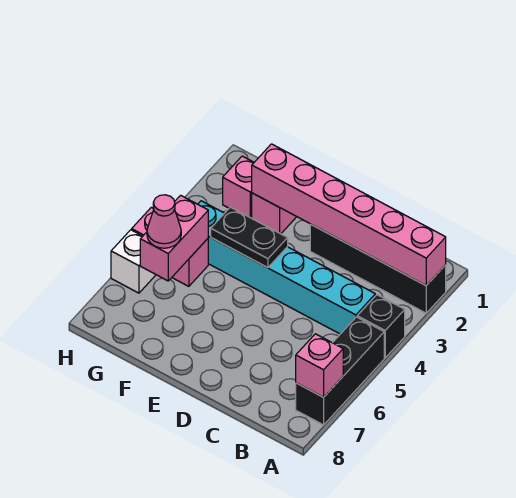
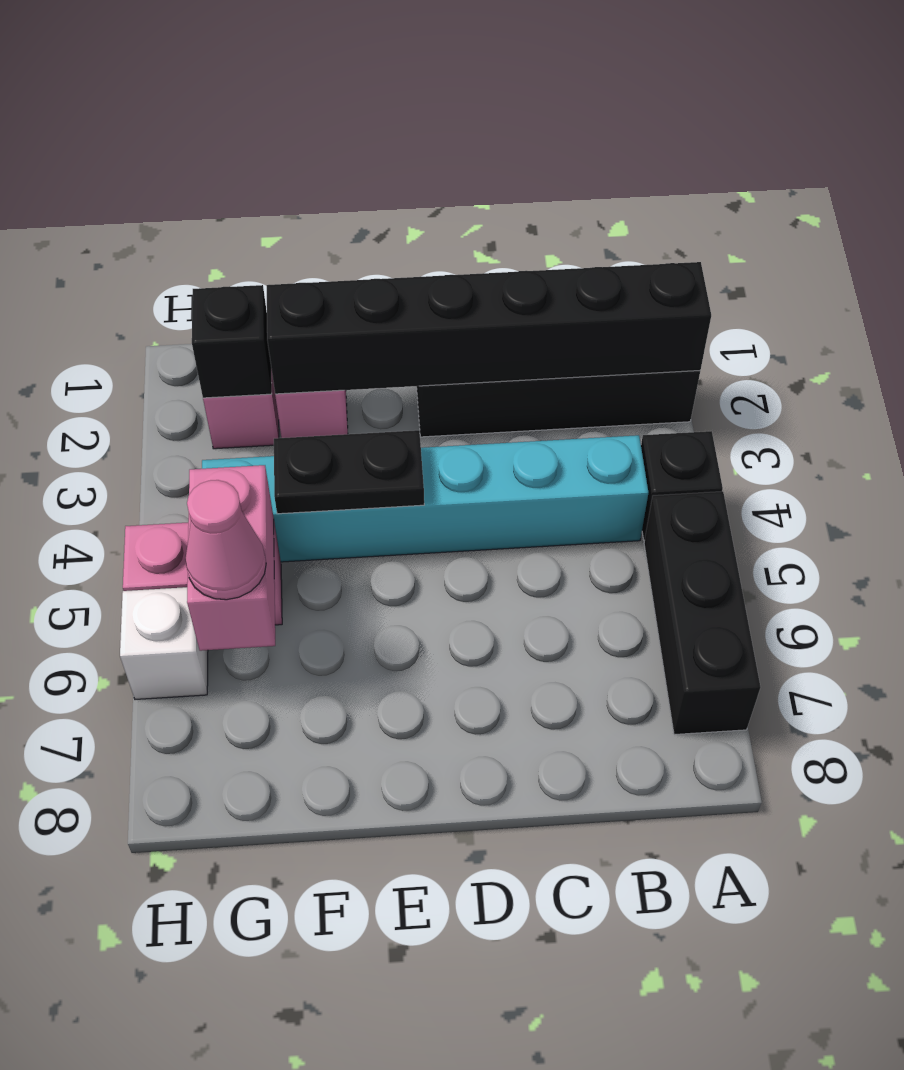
pink 1x6 brick [252,144,446,285] -> black 1x6 brick [267,262,711,394]
pink 1x1 brick [296,334,343,397] -> none
none -> black 1x1 brick [192,285,272,398]

